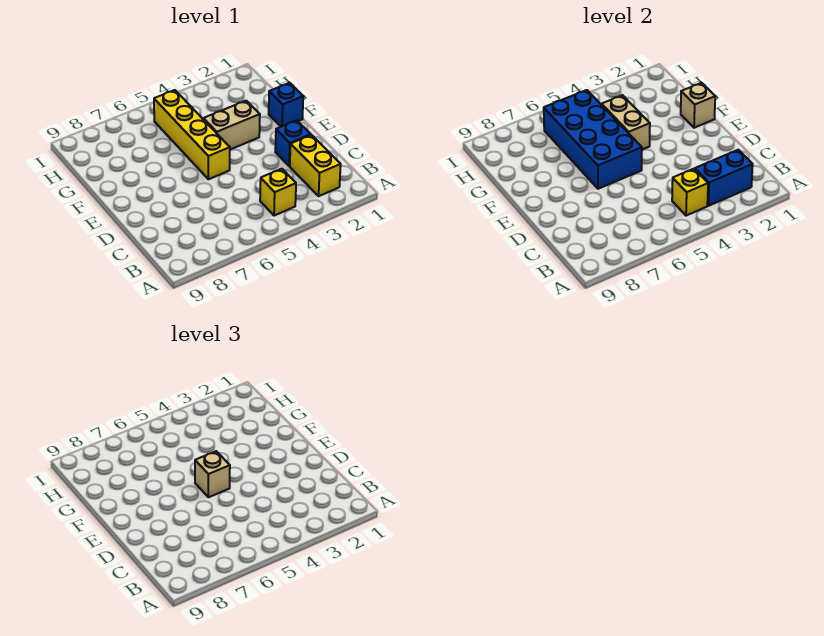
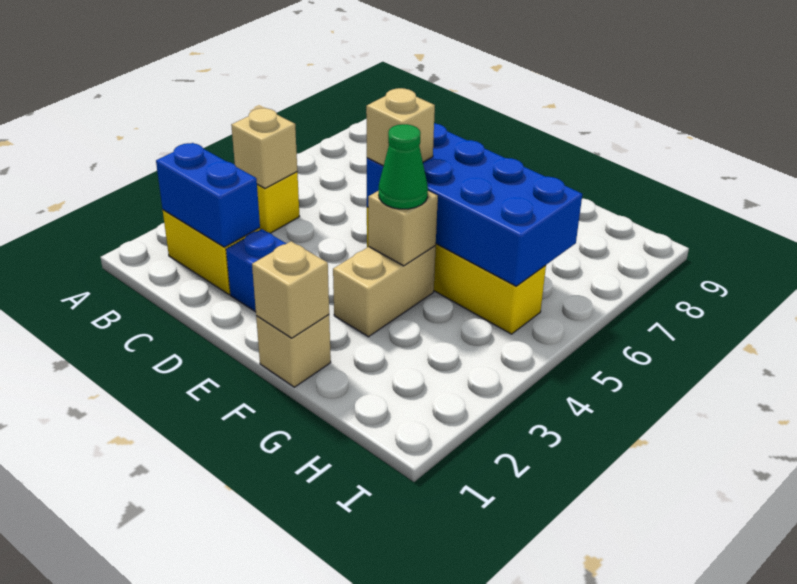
blue 1x2 brick [695,150,753,206] -> blue 1x2 brick turned to [156,143,260,247]
yellow 1x1 brick [672,169,708,216] -> tan 1x1 brick [231,108,297,188]
blue 1x1 brick [269,83,303,127] -> tan 1x1 brick [256,315,331,387]
tan 1x2 brick [602,95,650,150] -> tan 1x1 brick [368,191,438,266]
none -> green 1x1 cone [379,124,428,209]

